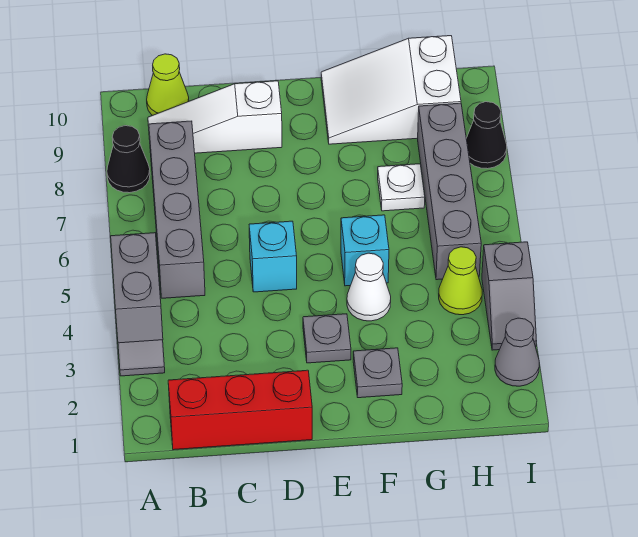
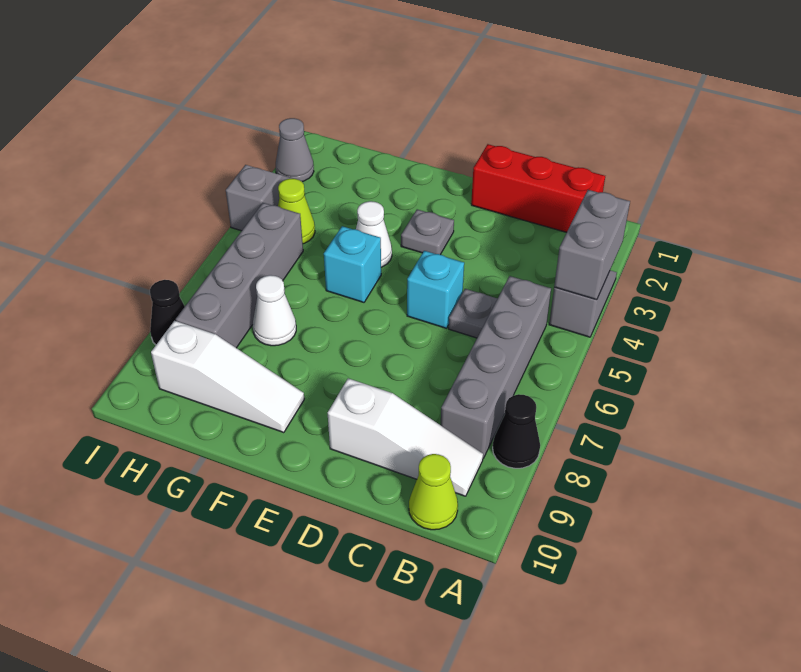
grey 1x1 plate [353,348,402,398] -> grey 1x1 plate moved to [449,289,498,338]
white 2x3 slope [321,36,461,144] -> white 1x3 slope [151,321,304,433]
white 1x1 plate [378,164,425,211] -> white 1x1 cone [253,275,296,346]

